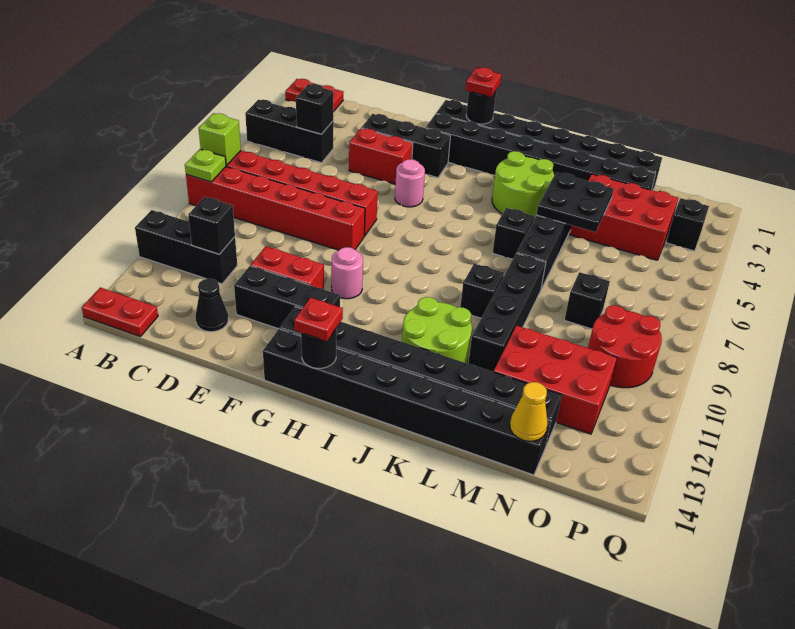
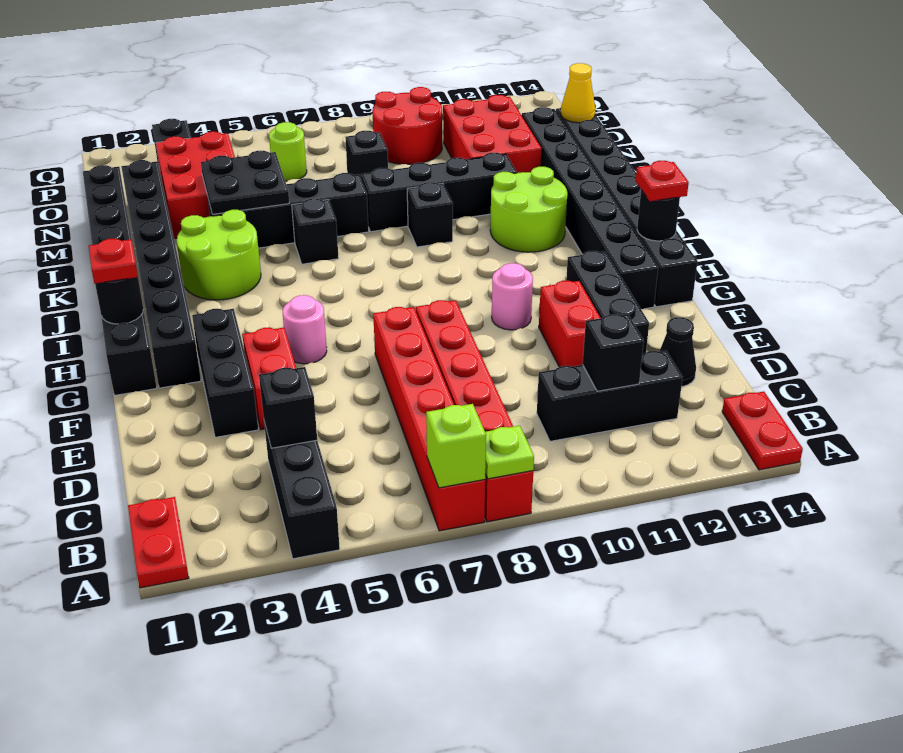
black 1x3 brick [135,210,237,284] -> black 1x3 brick turned to [537,351,683,441]
none -> lime 1x1 round brick [269,122,307,181]

